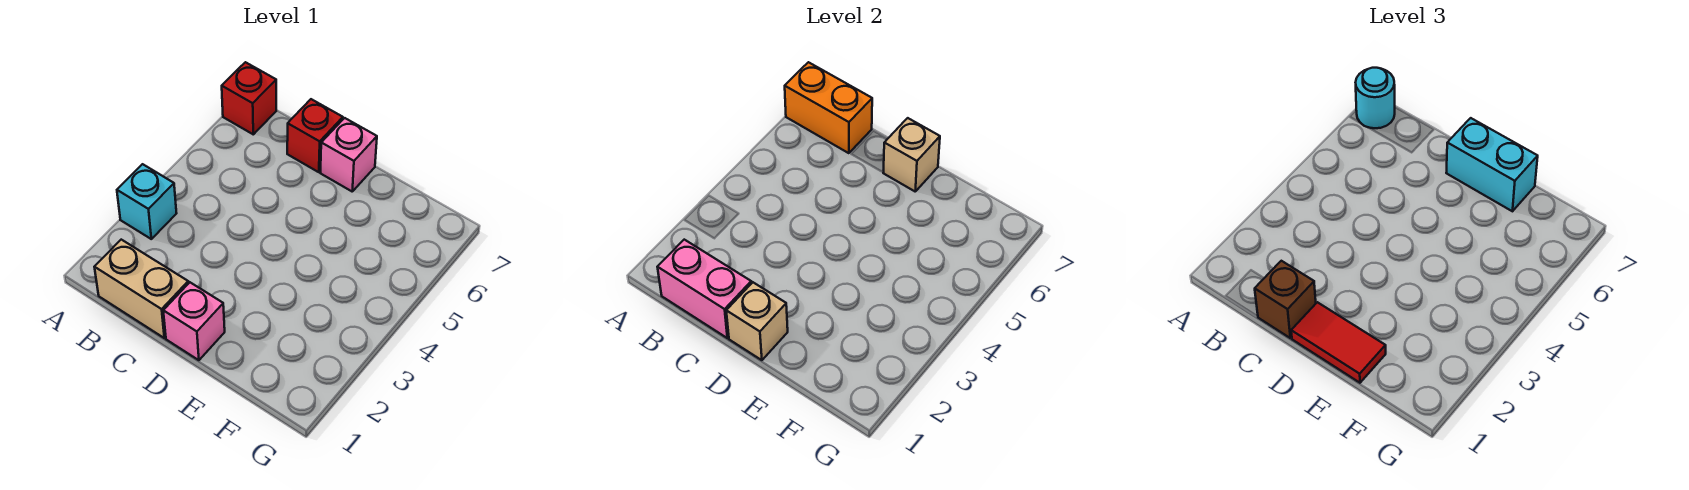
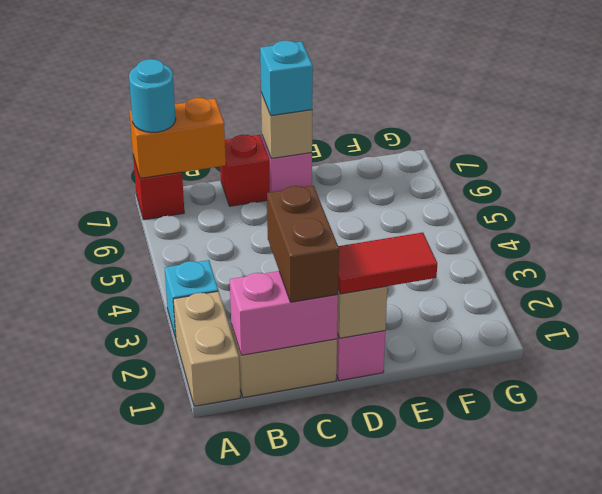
none -> tan 1x2 brick [173,291,240,406]
brown 1x1 brick [1255,261,1316,338] -> brown 1x2 brick [267,186,339,302]
cyan 1x2 brick [1446,118,1538,211] -> cyan 1x1 brick [260,41,313,116]

